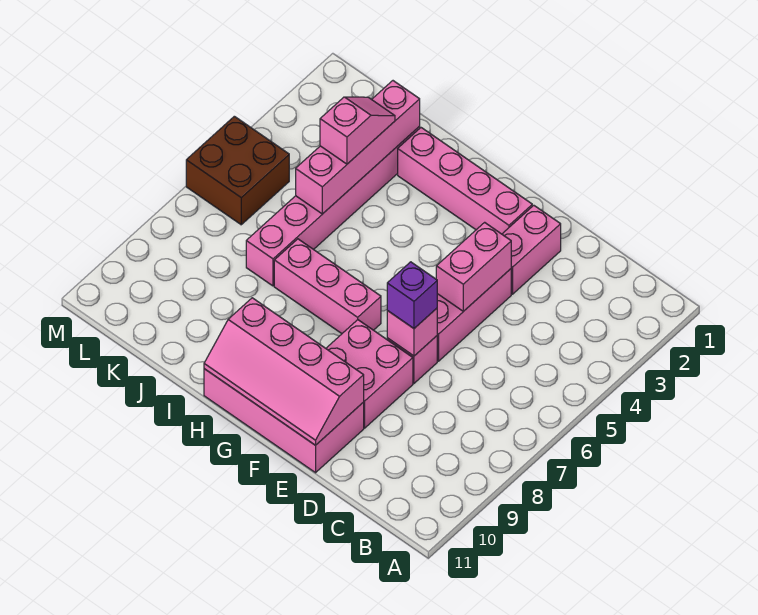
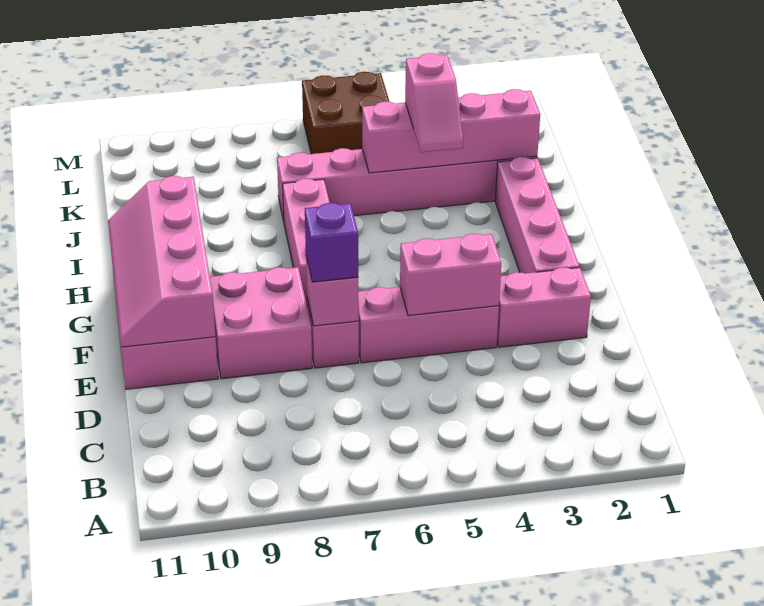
pink 1x2 slope [320,97,395,164] -> pink 1x2 slope turned to [405,53,463,152]

